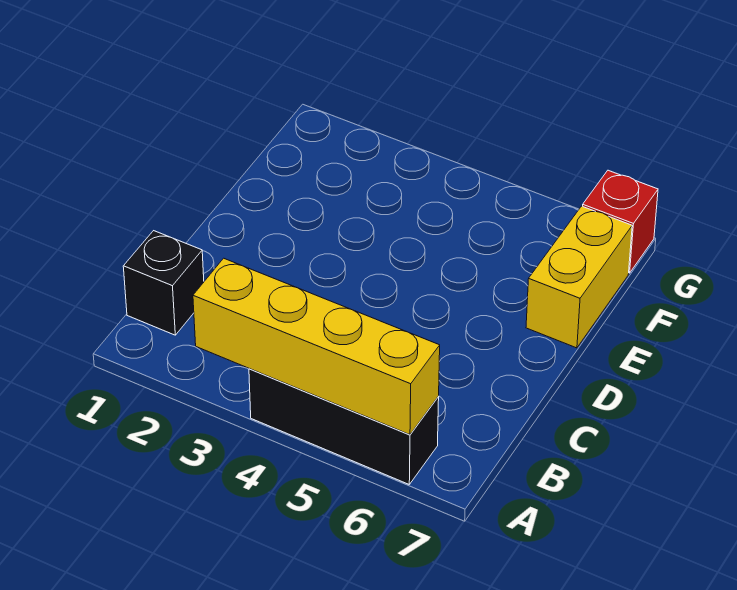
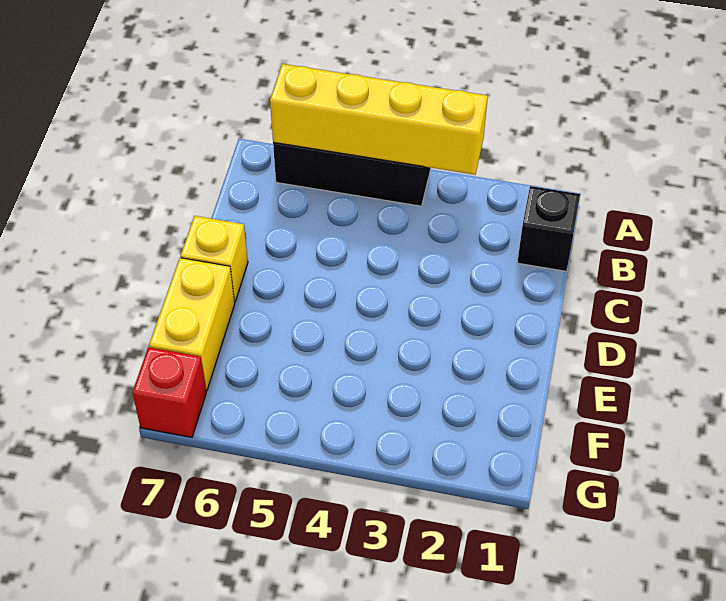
none -> yellow 1x1 brick [180,216,248,302]

